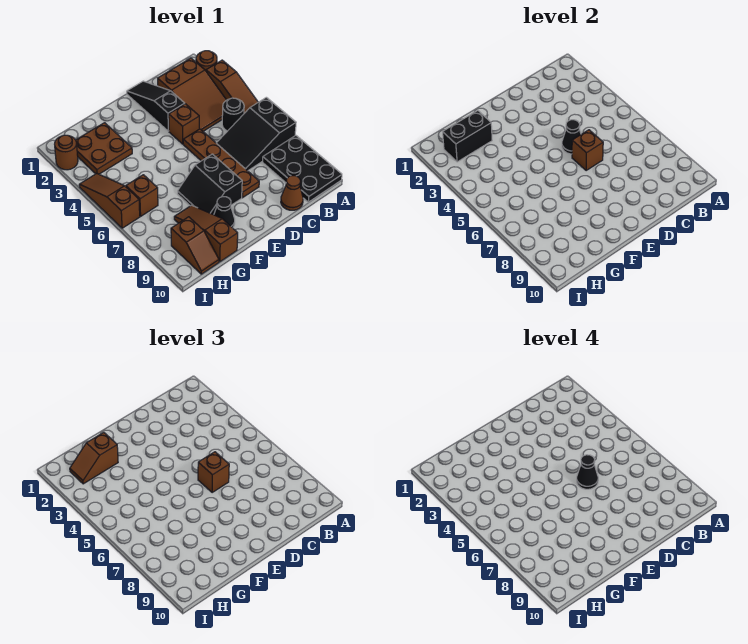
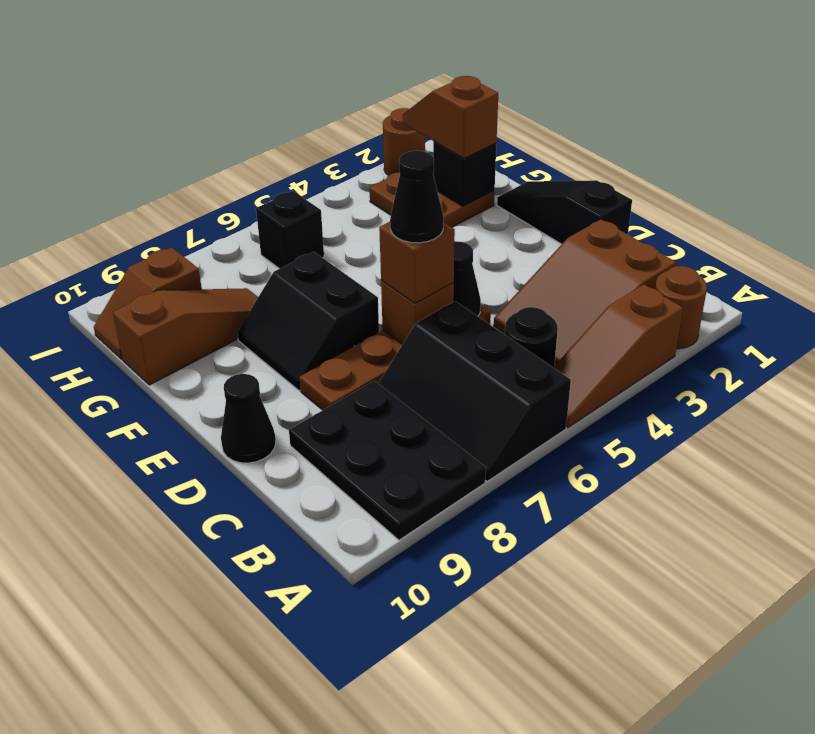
black 2x3 slope [217,97,296,171] -> black 2x3 slope turned to [378,301,571,481]
black 2x3 plate [263,135,342,202] -> black 2x3 plate turned to [289,381,486,540]
brown 1x1 cone [281,176,303,210] -> none
black 1x3 slope [127,81,185,131] -> black 1x3 slope turned to [497,180,632,244]
brown 1x1 brick [169,104,199,144] -> none
black 2x2 slope [178,154,242,215] -> black 2x2 slope turned to [237,252,379,391]
black 1x1 cone [214,197,235,228] -> black 1x1 cone moved to [221,374,276,463]
black 1x2 brick [443,111,492,162] -> black 1x1 brick [433,142,496,206]
brown 1x1 brick [126,175,158,216] -> black 1x1 brick [256,191,324,269]
brown 1x3 slope [79,174,140,228] -> none

